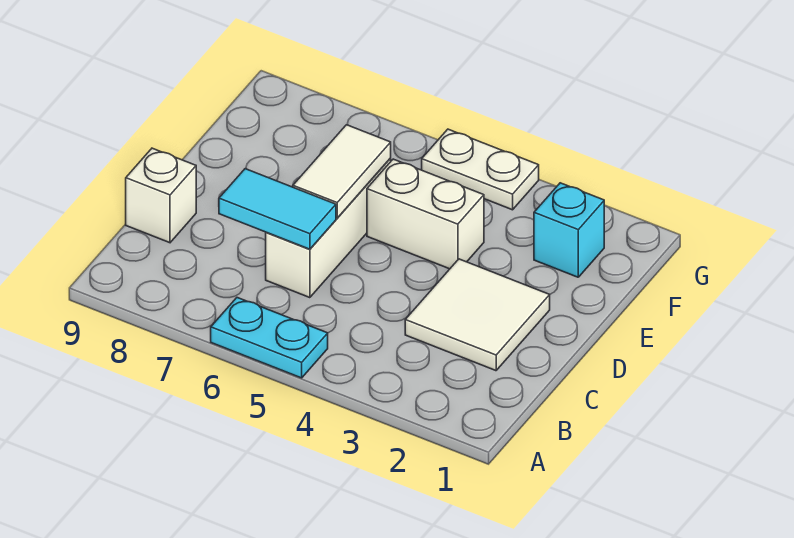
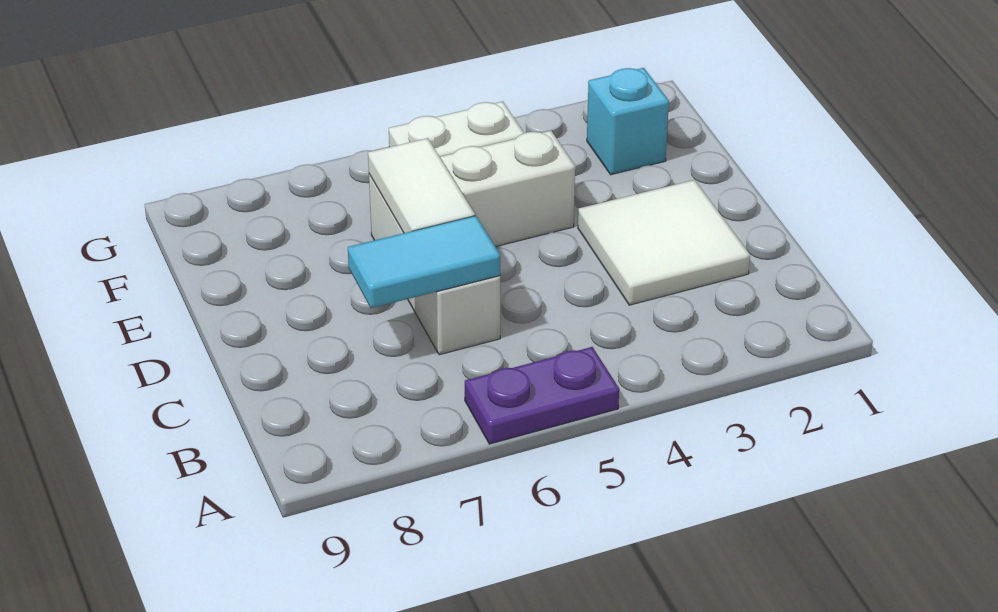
cyan 1x2 plate [211,298,328,378] -> purple 1x2 plate [465,347,619,444]
white 1x1 brick [126,148,196,243] -> none

